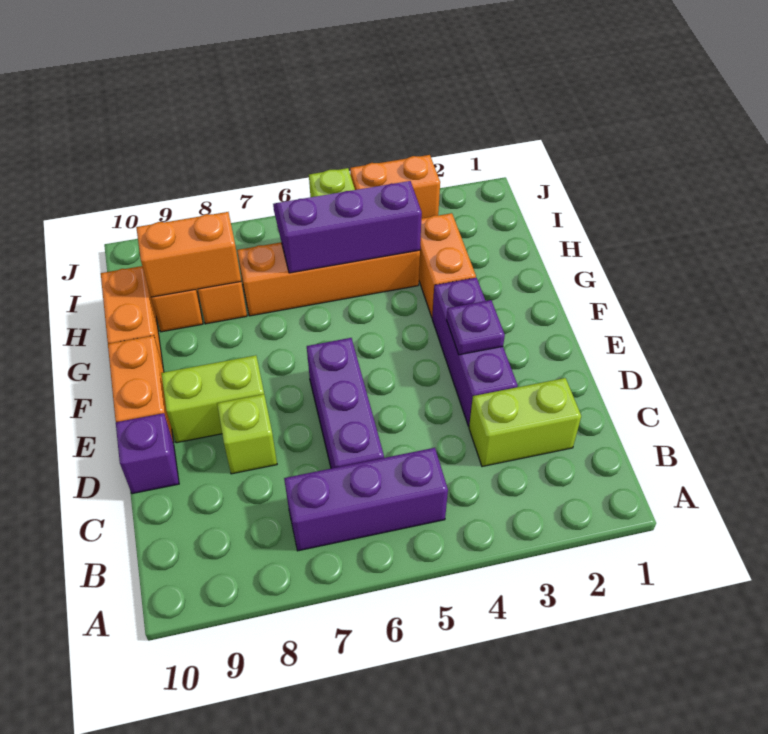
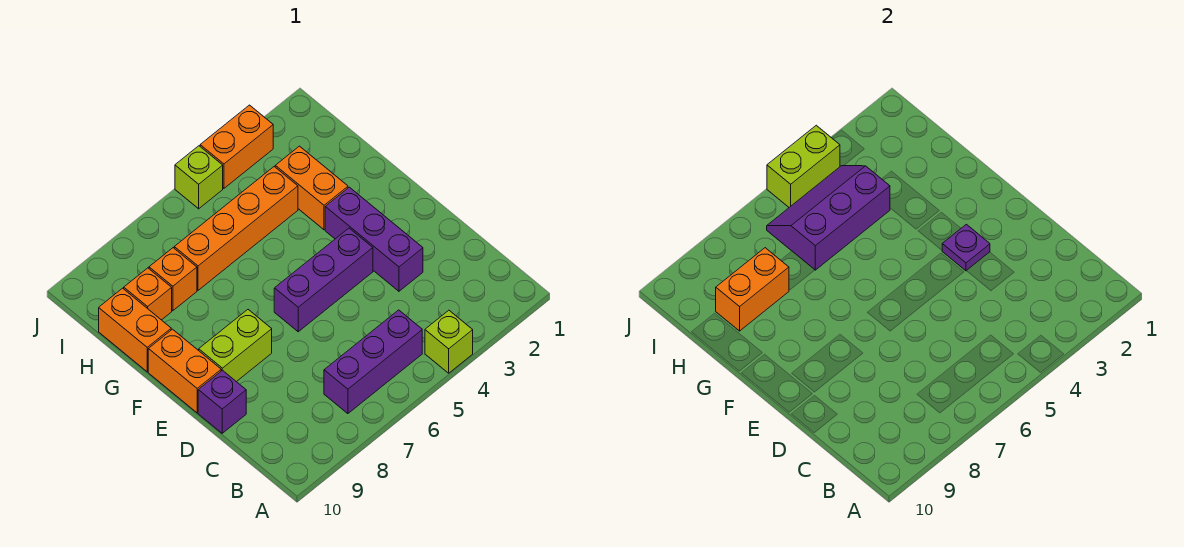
lime 1x2 brick [469,378,581,467] -> lime 1x2 brick moved to [767,125,840,207]
purple 1x3 brick [307,338,384,469] -> purple 1x3 brick turned to [274,228,373,332]
lime 1x1 brick [217,394,277,474] -> lime 1x1 brick moved to [425,310,473,373]

